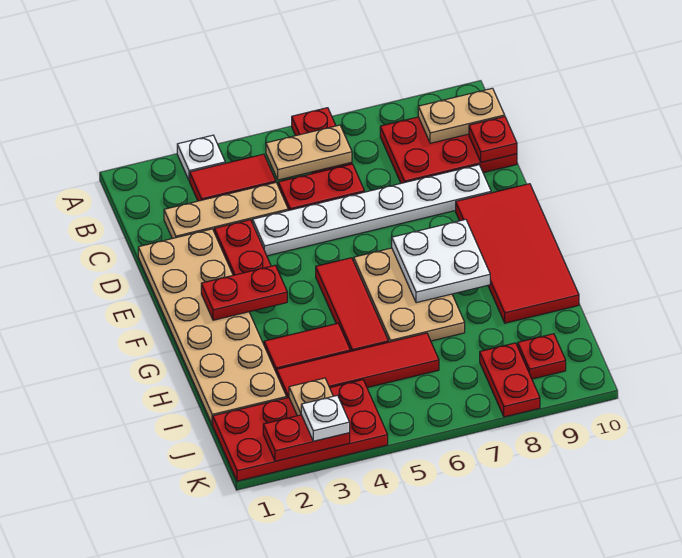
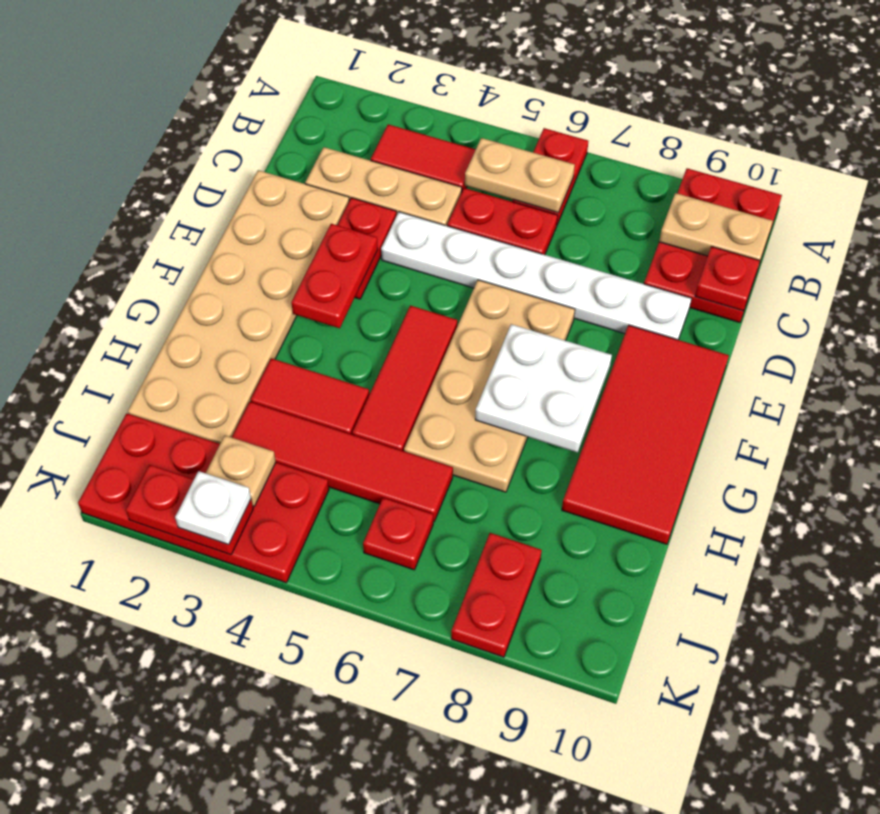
white 1x1 plate [177,135,225,181] -> none
red 2x3 plate [380,117,517,183] -> red 2x3 plate turned to [644,168,782,323]
red 1x2 plate [201,265,287,320] -> red 1x2 plate turned to [291,224,378,328]
tan 2x3 plate [354,248,465,342] -> tan 2x4 plate [404,280,575,492]
red 1x1 plate [518,334,566,379] -> red 1x1 plate moved to [363,498,433,570]

